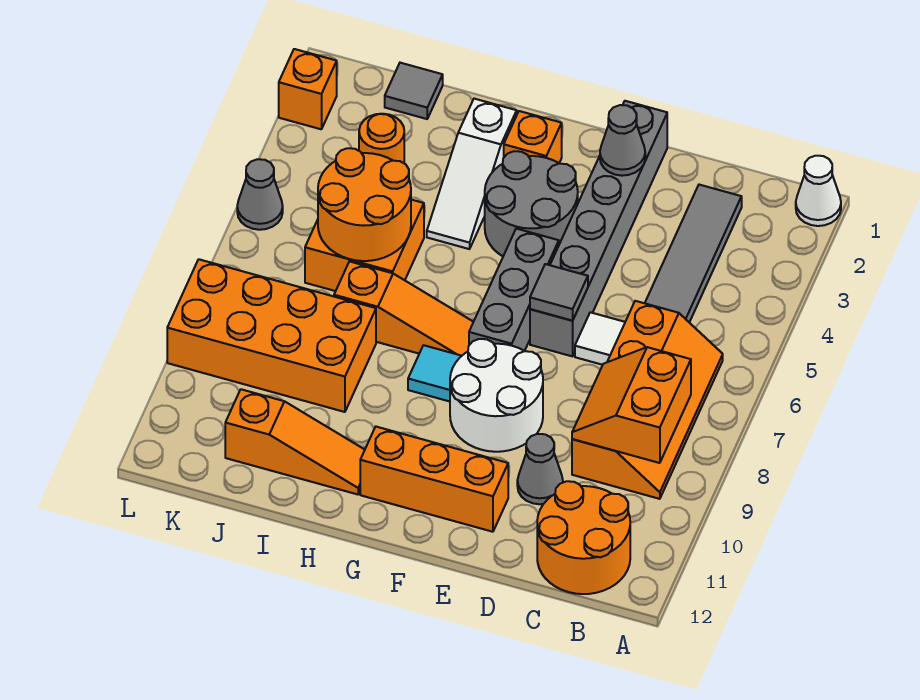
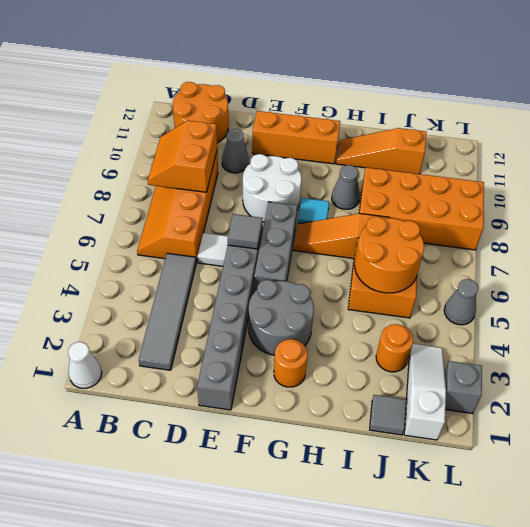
orange 2x2 slope [572,347,691,463] -> orange 2x2 slope turned to [148,120,217,192]
grey 1x1 cone [600,105,645,176] -> grey 1x1 cone moved to [332,165,360,209]
orange 1x1 brick [504,111,562,163] -> orange 1x1 round brick [274,339,308,387]
white 1x3 slope [427,99,517,249] -> white 1x3 slope moved to [404,344,446,440]
orange 1x1 brick [279,49,337,129] -> grey 1x1 brick [444,361,482,414]

